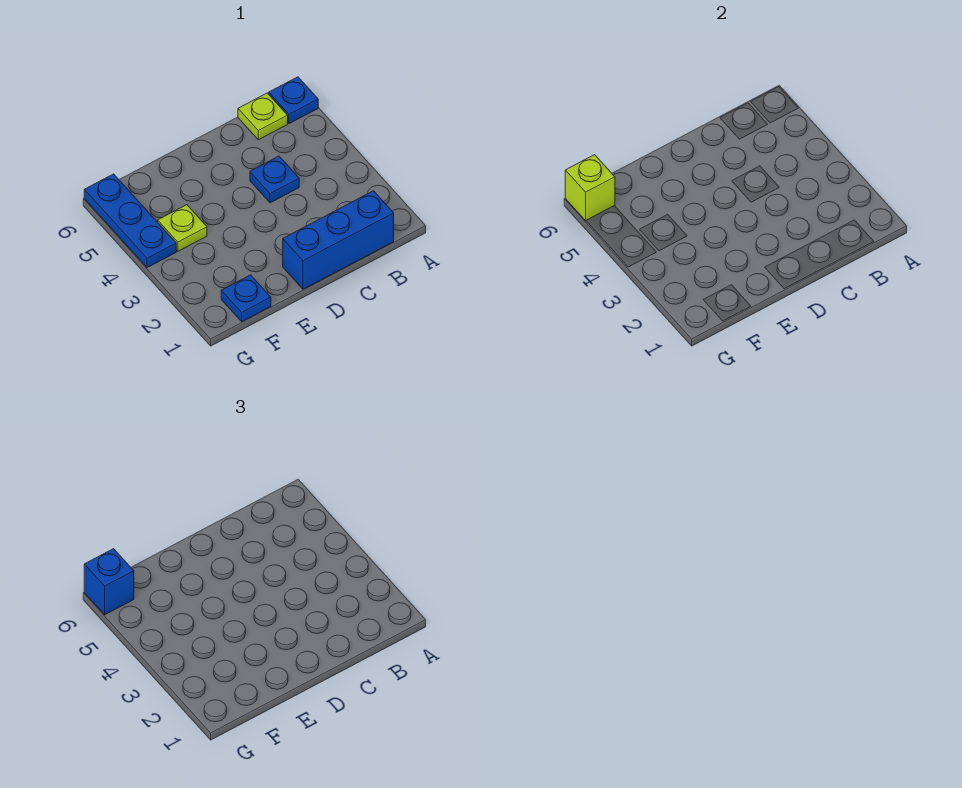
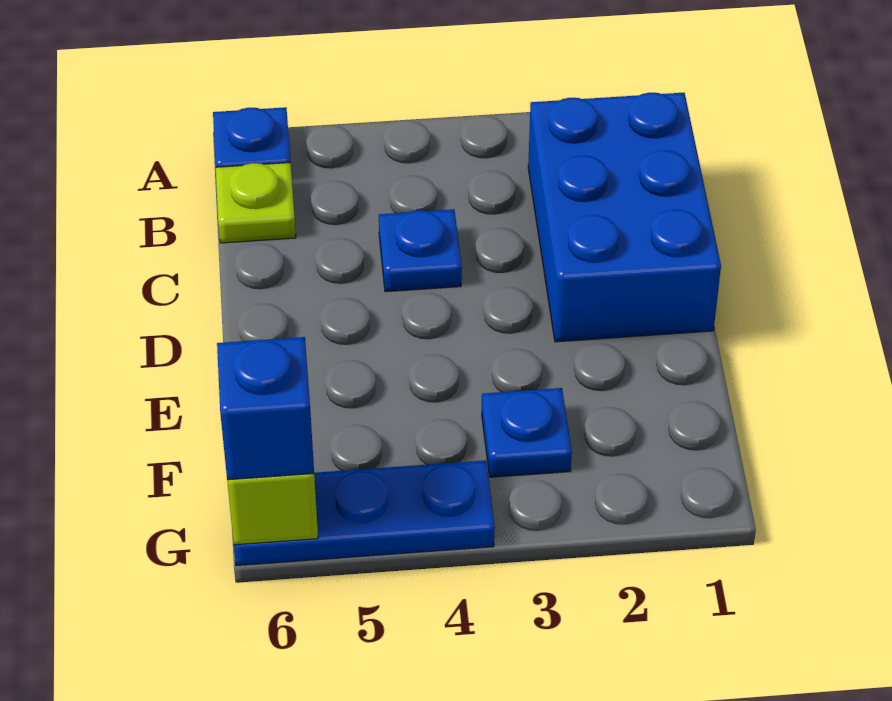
blue 1x3 brick [283,191,394,289] -> blue 2x3 brick [528,92,721,342]
blue 1x1 plate [221,275,271,321] -> blue 1x1 plate moved to [482,388,572,477]
lime 1x1 plate [158,205,207,251] -> none

